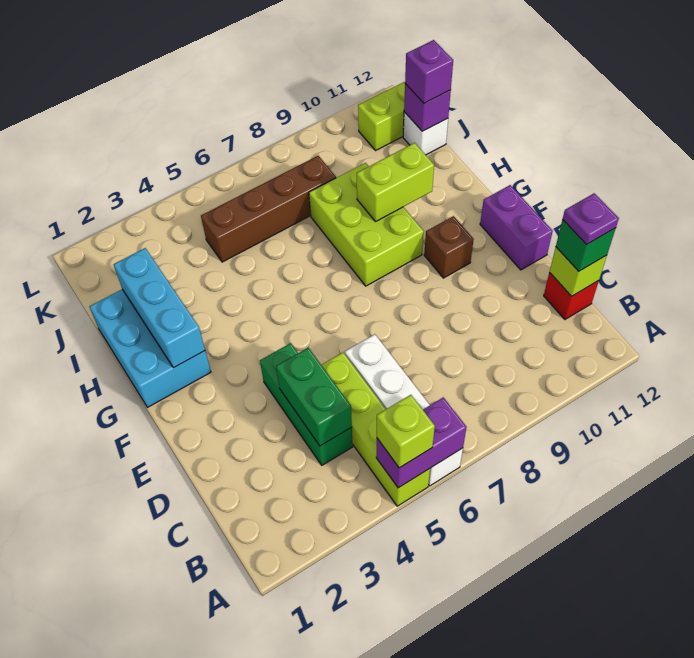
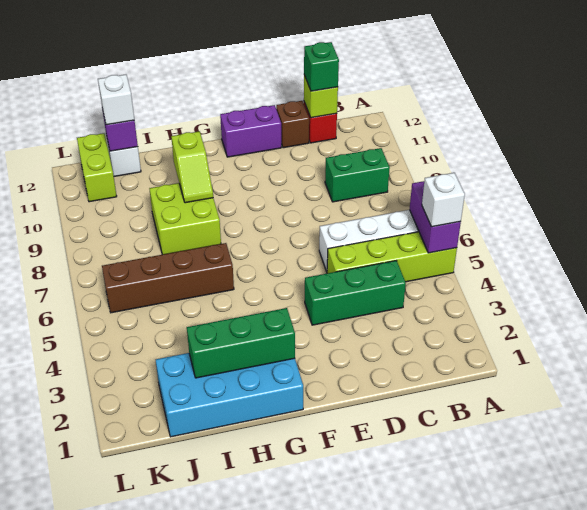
lime 1x1 brick [377,395,435,468] -> white 1x1 brick [422,173,465,227]
green 1x2 brick [276,348,352,446] -> green 1x2 brick moved to [325,148,390,202]
purple 1x1 plate [563,193,619,245] -> none
brown 1x1 brick [424,216,474,278] -> brown 1x1 brick moved to [276,101,309,148]
cyan 2x3 brick [89,289,211,407] -> cyan 2x4 brick [156,353,303,437]
cyan 1x3 brick [114,248,205,368] -> green 1x3 brick [187,308,295,378]
lime 2x3 brick [309,163,424,286] -> lime 2x2 brick [149,183,221,255]
lime 1x2 brick [357,143,434,221] -> lime 1x2 slope [171,131,213,203]
brown 1x4 brick [201,156,336,262] -> brown 1x4 brick turned to [102,243,234,313]
purple 1x1 brick [405,40,453,103] -> white 1x1 brick [98,75,134,125]

